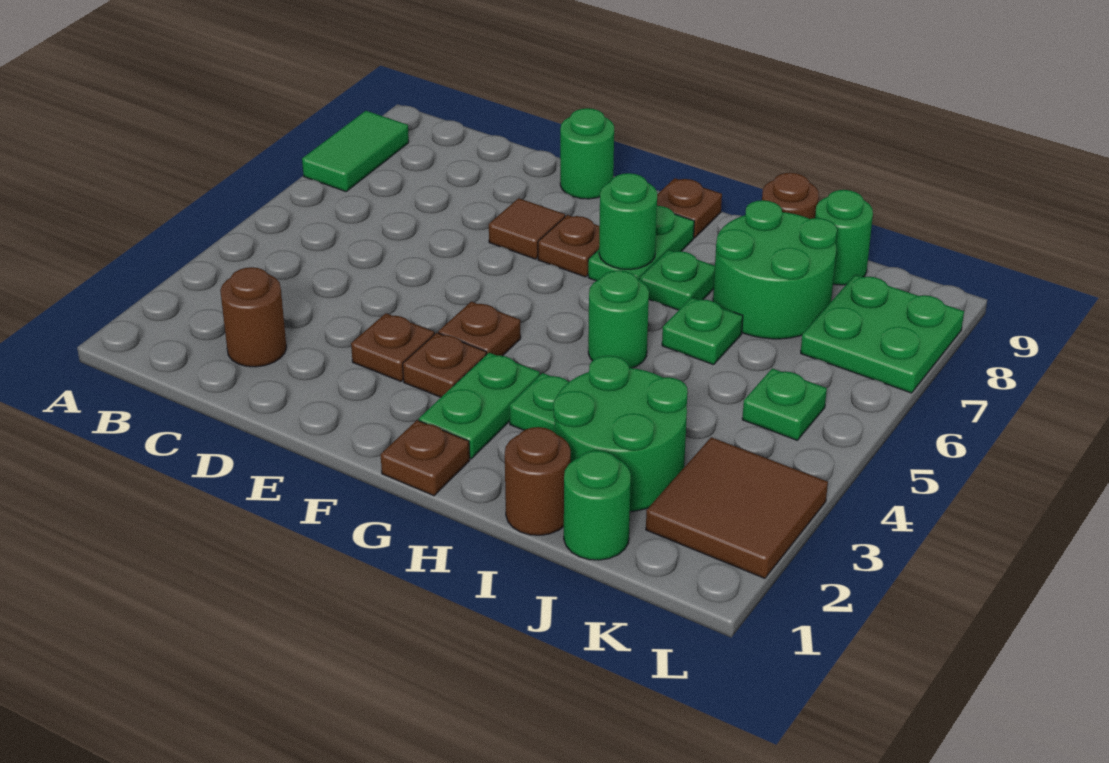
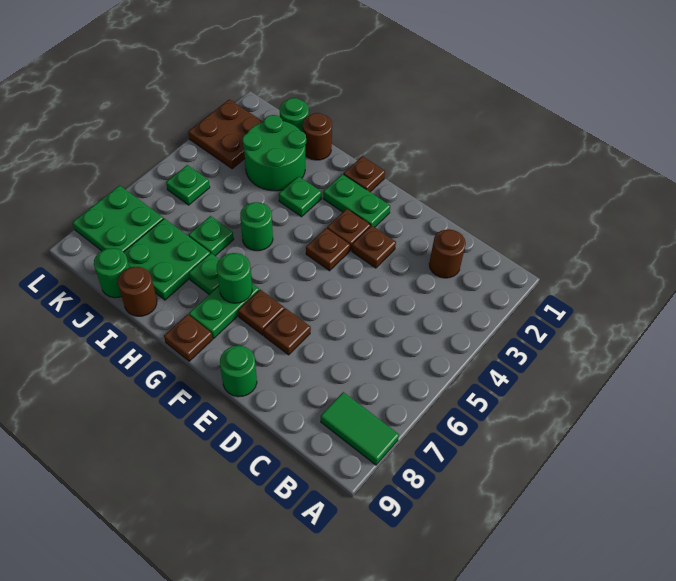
green 1x2 tile [302,111,409,192] -> green 1x2 tile turned to [321,392,399,465]
brown 1x1 tile [489,198,565,259] -> brown 1x1 plate [264,308,311,355]
green 1x2 plate [419,353,540,459] -> green 1x2 plate turned to [323,174,390,227]
green 2x2 round brick [713,200,837,339] -> green 2x2 plate [124,219,210,300]
brown 2x2 tile [646,437,828,578] -> brown 2x2 plate [188,99,263,169]

